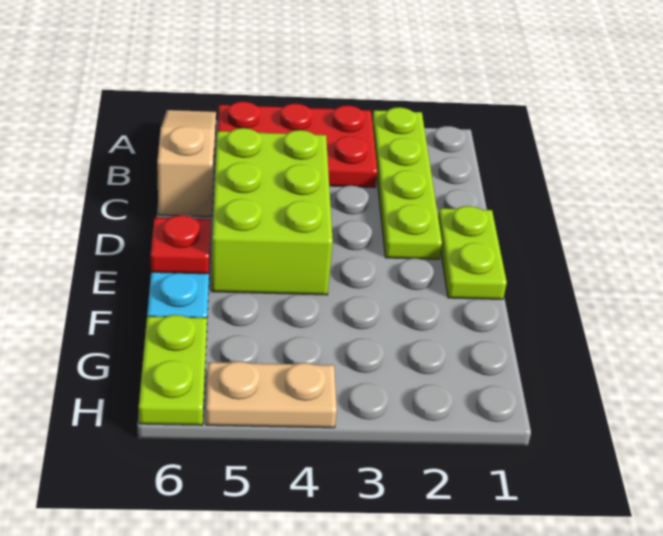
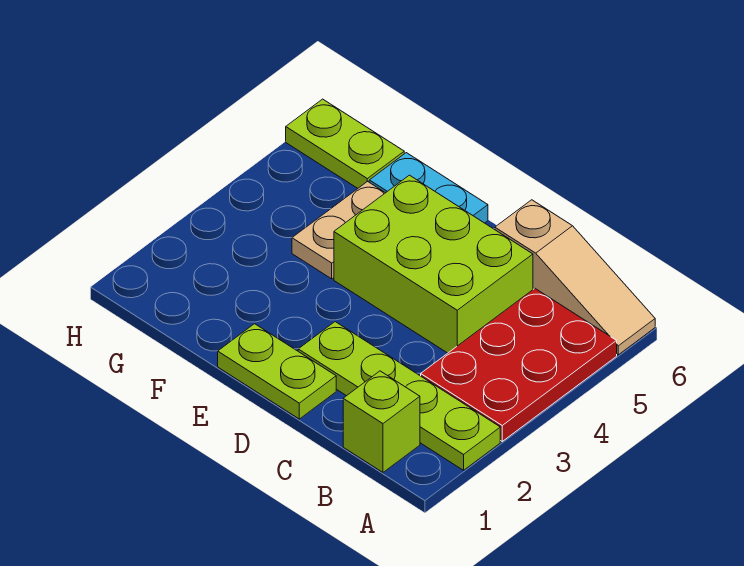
none -> lime 1x1 brick [343,371,420,472]
red 1x1 plate [151,215,211,274] -> none
tan 1x2 plate [206,361,337,428] -> tan 1x2 plate moved to [292,181,385,279]

